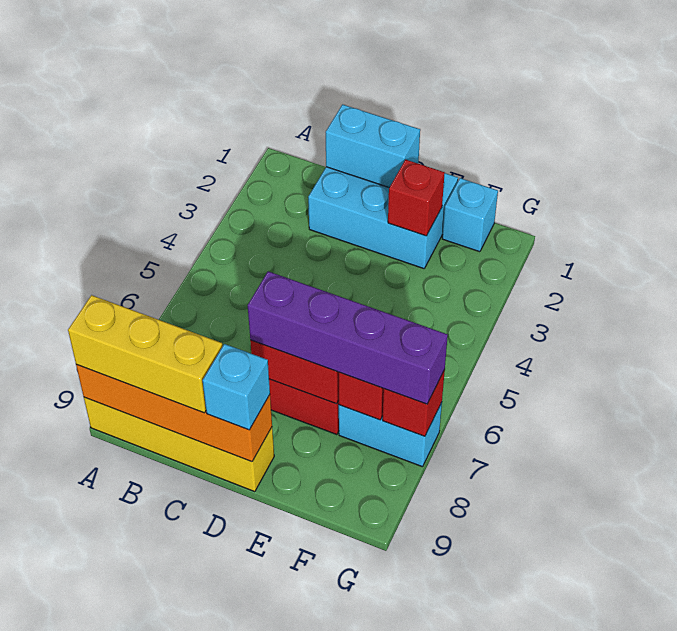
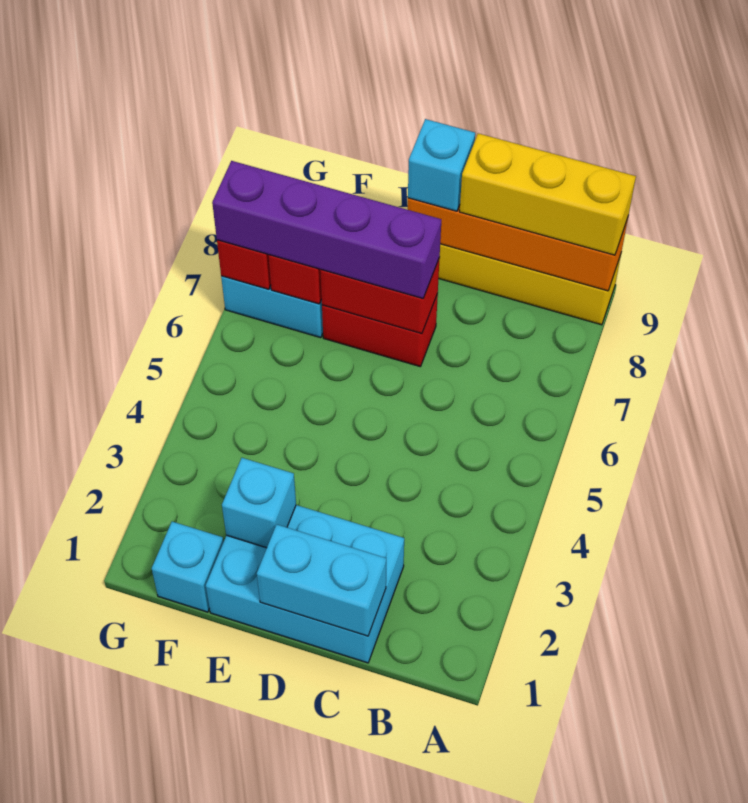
red 1x1 brick [388,160,445,236] -> cyan 1x1 brick [222,458,296,548]

